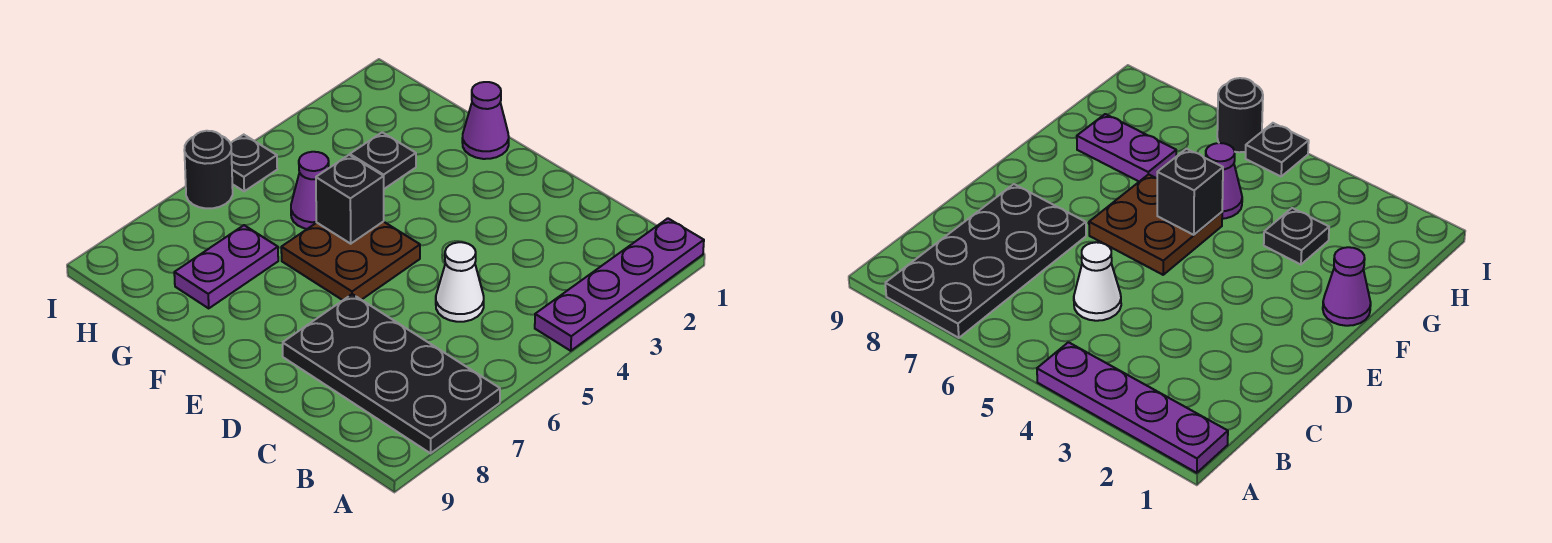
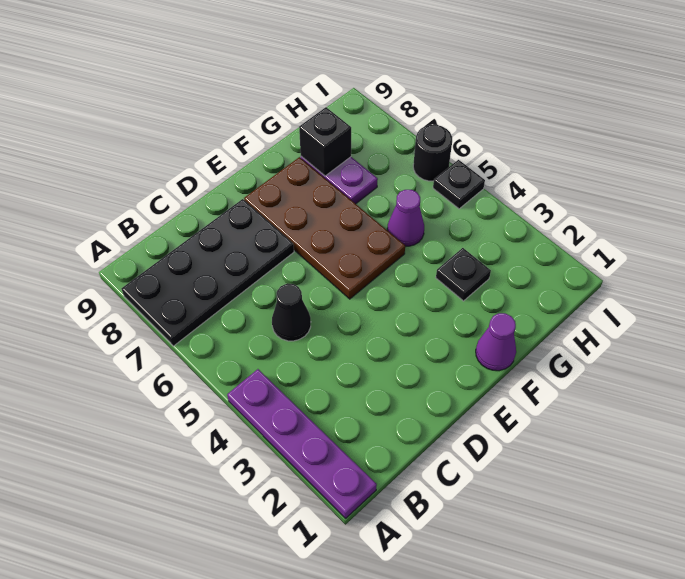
white 1x1 cone [436,242,484,322] -> black 1x1 cone [272,284,311,341]
brown 2x2 plate [281,222,420,300] -> brown 2x4 plate [244,157,405,299]
black 1x1 brick [316,155,384,244] -> black 1x1 brick moved to [299,107,351,176]

